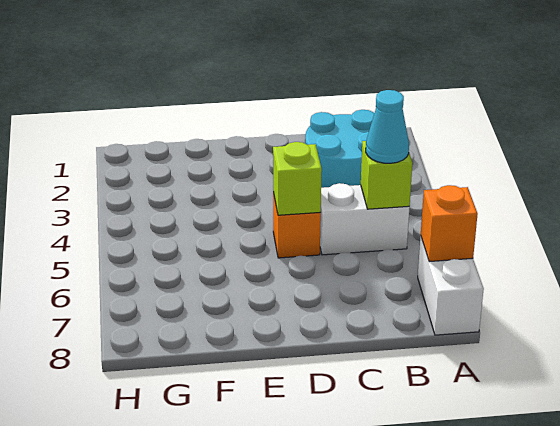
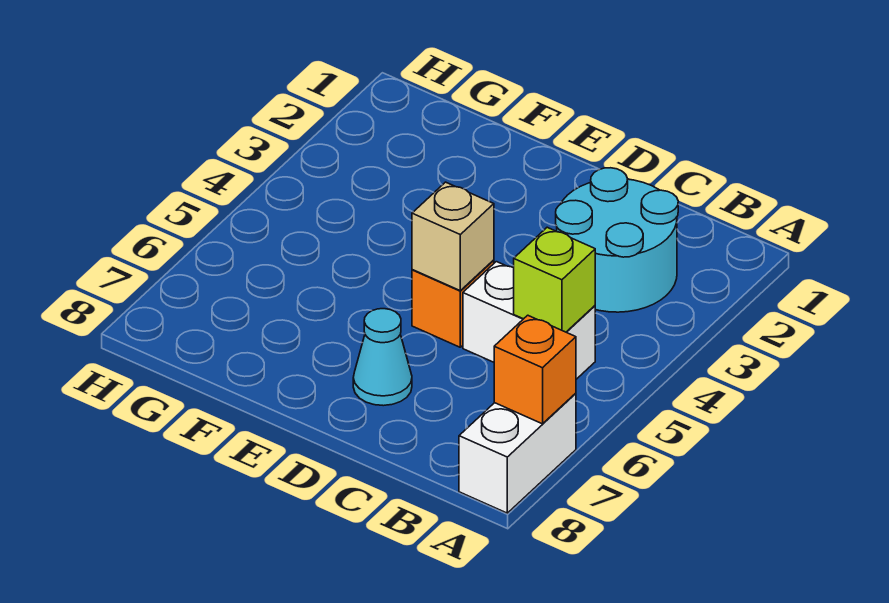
cyan 1x1 cone [366,90,409,163] -> cyan 1x1 cone moved to [353,309,412,406]
lime 1x1 brick [273,142,322,215] -> tan 1x1 brick [412,182,494,290]

